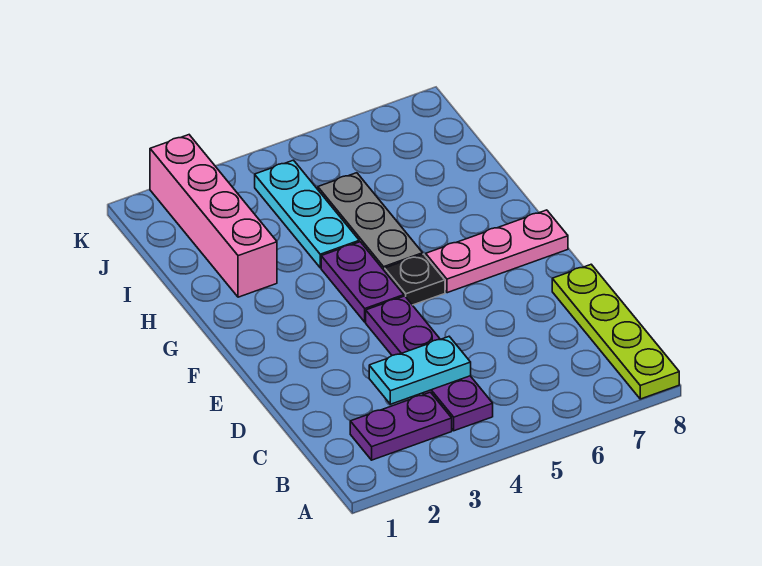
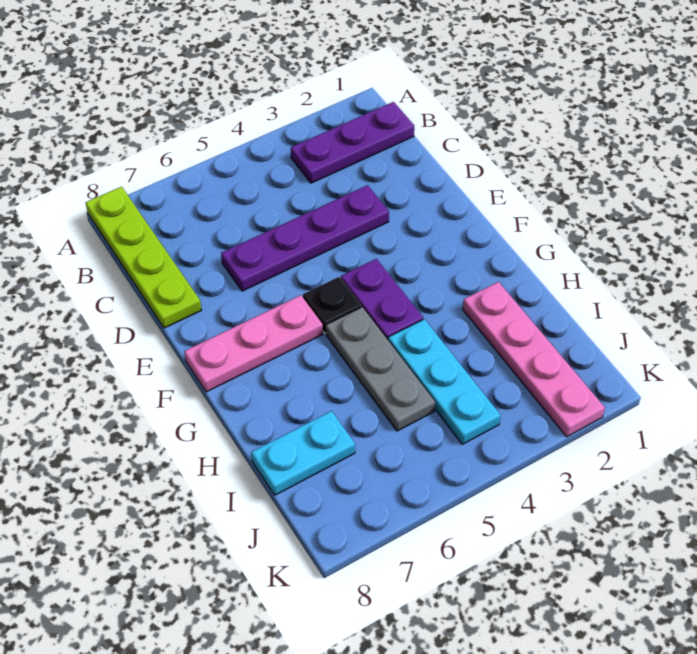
purple 1x2 plate [350,392,452,460] -> purple 1x3 plate [291,102,414,183]
purple 1x4 plate [366,296,493,431] -> purple 1x4 plate turned to [221,185,389,291]
cyan 1x2 plate [369,337,471,404] -> cyan 1x2 plate moved to [251,411,355,495]
pink 1x4 brick [150,135,277,297] -> pink 1x4 plate [463,282,605,437]

